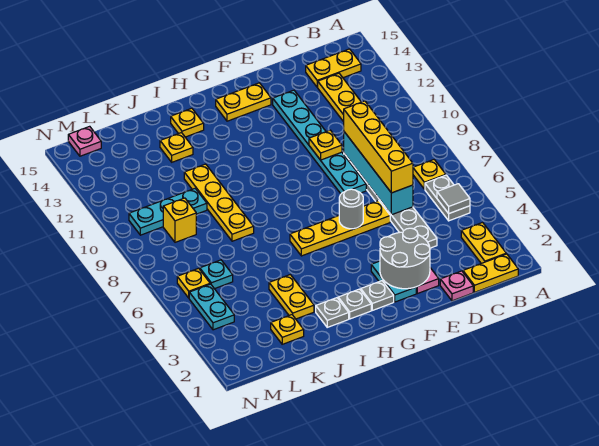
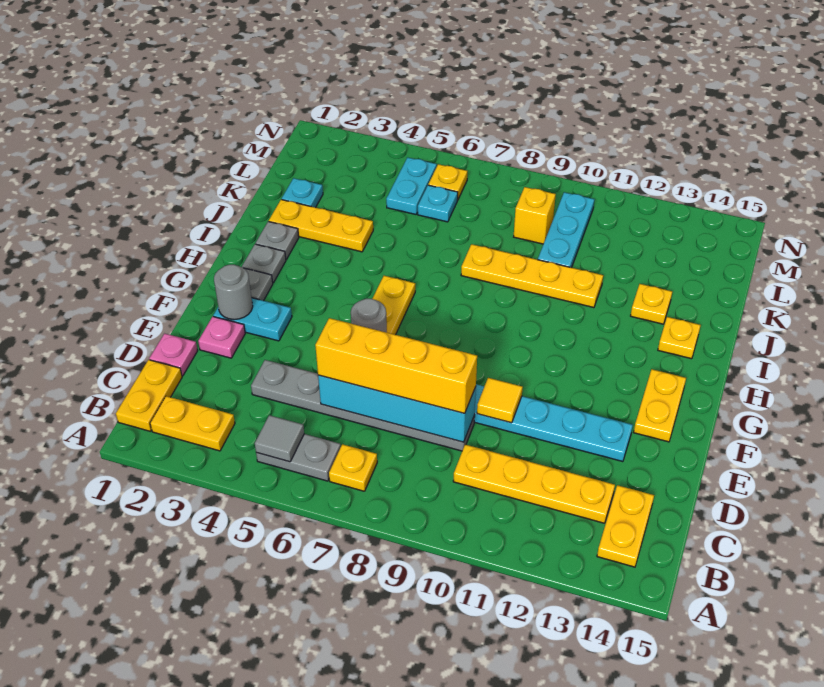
grey 2x2 round brick [380,228,430,289] -> grey 1x1 round brick [214,265,253,320]
yellow 1x1 plate [309,130,342,160] -> yellow 1x1 tile [477,378,523,423]
yellow 1x2 plate [269,275,314,319] -> yellow 1x3 plate [269,200,373,252]
yellow 1x1 plate [271,315,304,344] -> cyan 1x1 plate [282,178,323,208]
cyan 1x2 plate [189,284,234,330] -> cyan 1x2 plate turned to [386,157,437,214]
pink 1x1 plate [68,126,101,156] -> none

